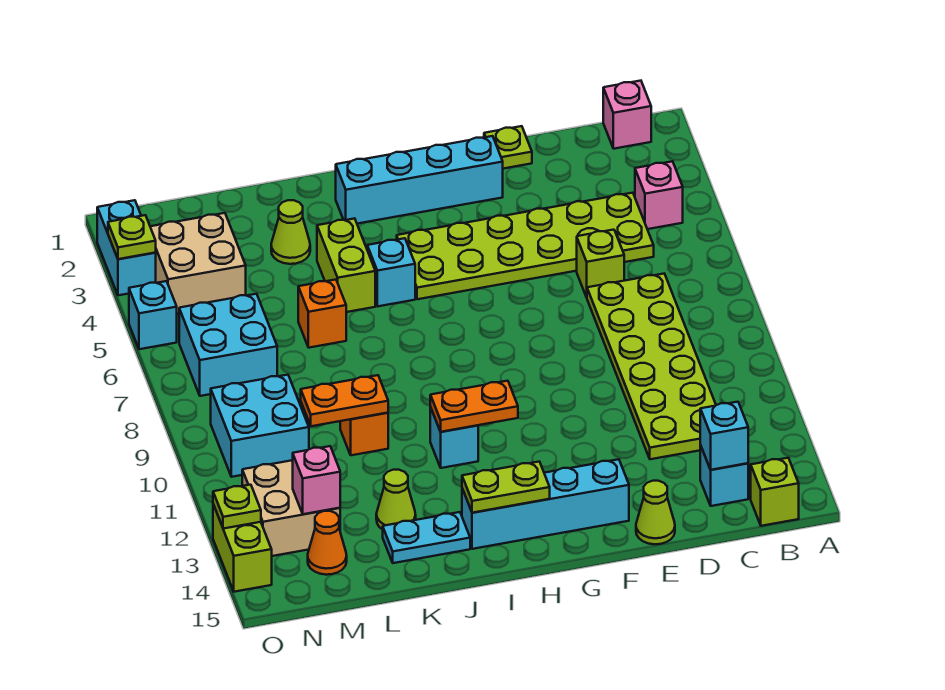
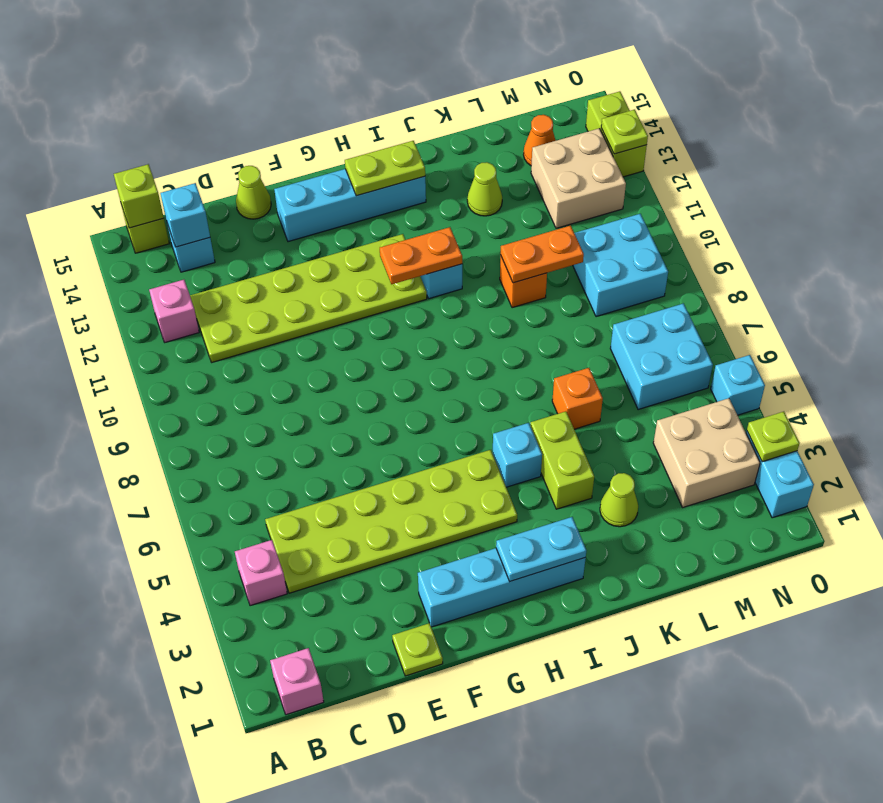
lime 2x6 plate [587,274,716,459] -> lime 2x6 plate turned to [190,234,427,362]
lime 1x1 brick [577,230,624,297] -> lime 1x1 brick moved to [114,164,164,228]
cyan 1x2 plate [383,512,470,563] -> cyan 1x2 plate moved to [496,517,586,581]
pink 1x1 brick [293,446,340,514] -> pink 1x1 brick moved to [149,280,199,342]

